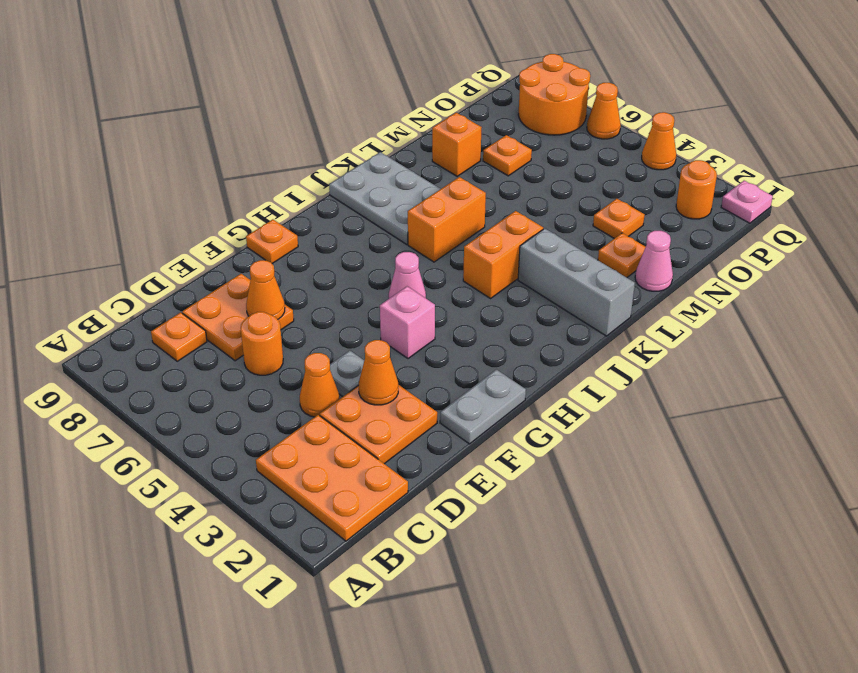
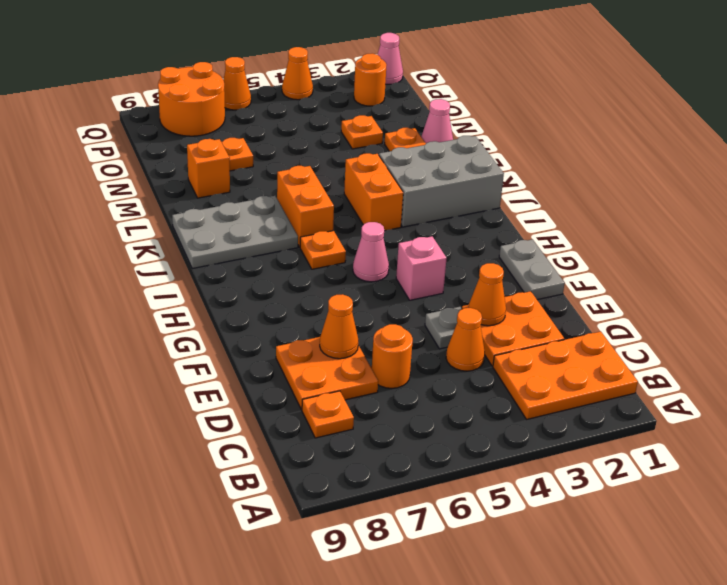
orange 1x1 plate [246,220,298,263] -> orange 1x1 plate moved to [300,231,346,269]
grey 1x3 brick [518,228,635,336] -> grey 2x3 brick [379,136,504,227]
pink 1x1 plate [721,181,773,223] -> pink 1x1 cone [377,33,403,84]

